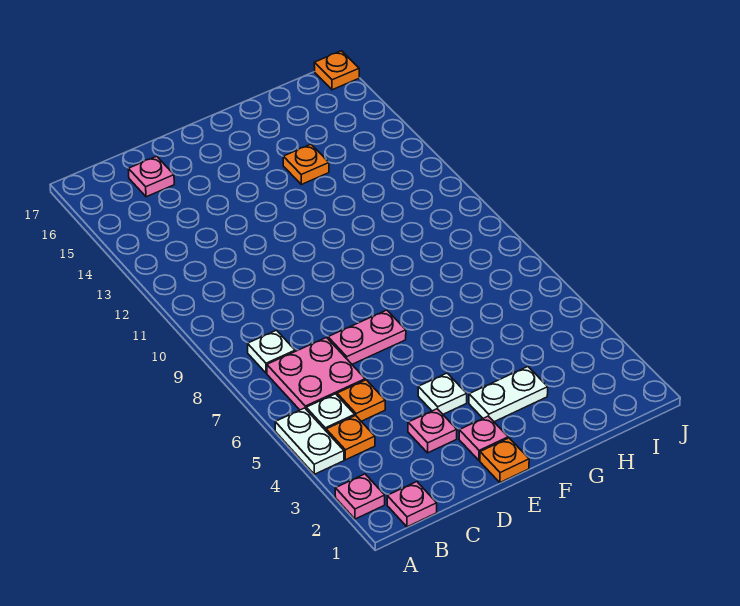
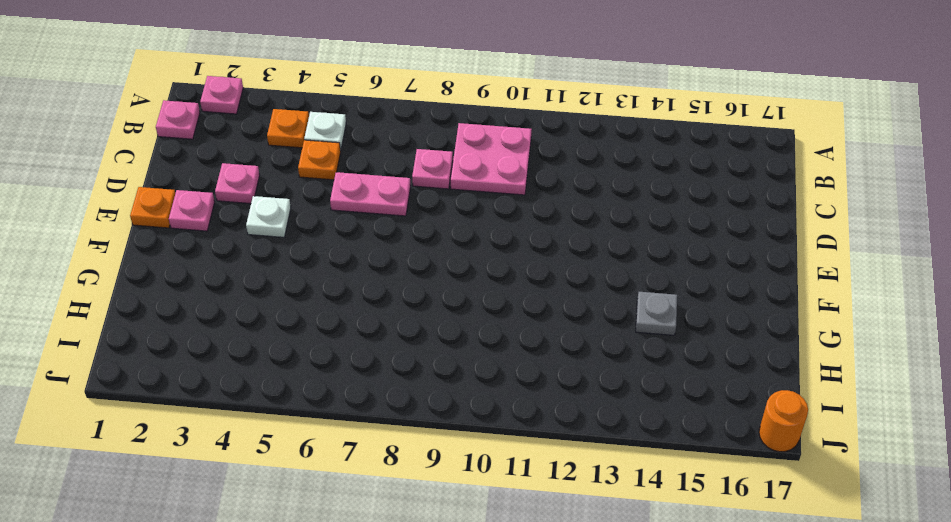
white 1x2 plate [275,408,344,474] -> none
pink 2x2 plate [267,338,365,410] -> pink 2x2 plate moved to [450,123,532,195]
white 1x1 plate [248,330,295,373] -> none
pink 1x1 plate [128,156,174,197] -> pink 1x1 plate moved to [412,149,453,189]
pink 1x2 plate [328,310,406,364] -> pink 1x2 plate turned to [330,172,411,216]
white 1x2 plate [469,367,548,422] -> none
orange 1x1 plate [283,144,329,184] -> grey 1x1 plate [636,292,677,335]
orange 1x1 plate [314,51,359,90] -> orange 1x1 round brick [759,390,808,452]

